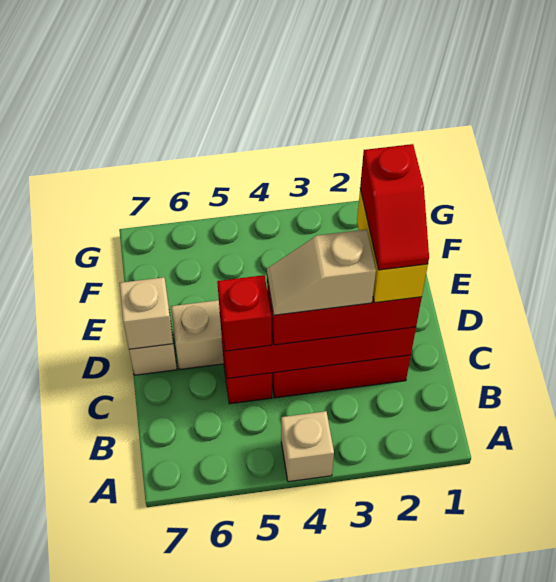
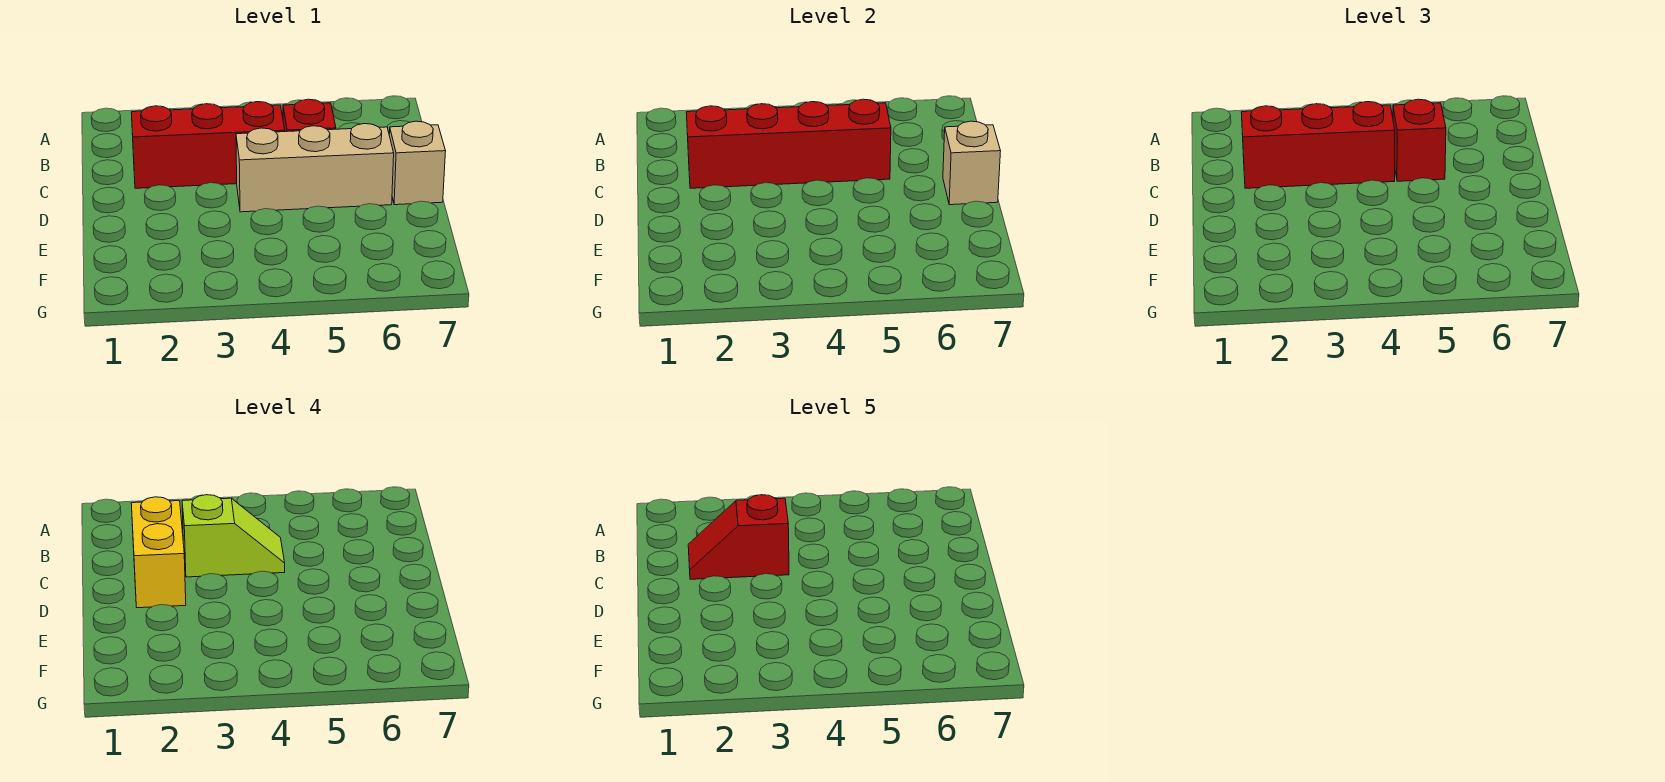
tan 1x1 brick [281,411,334,482] -> none
red 1x2 slope [360,144,429,270] -> red 1x2 slope turned to [688,495,789,579]
tan 1x2 slope [267,229,376,315] -> lime 1x2 slope [182,495,285,577]

